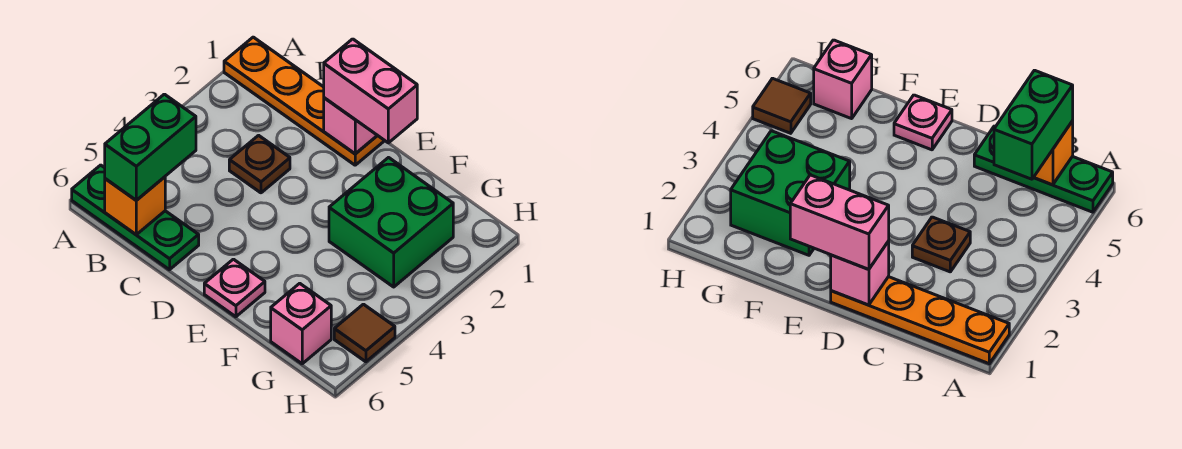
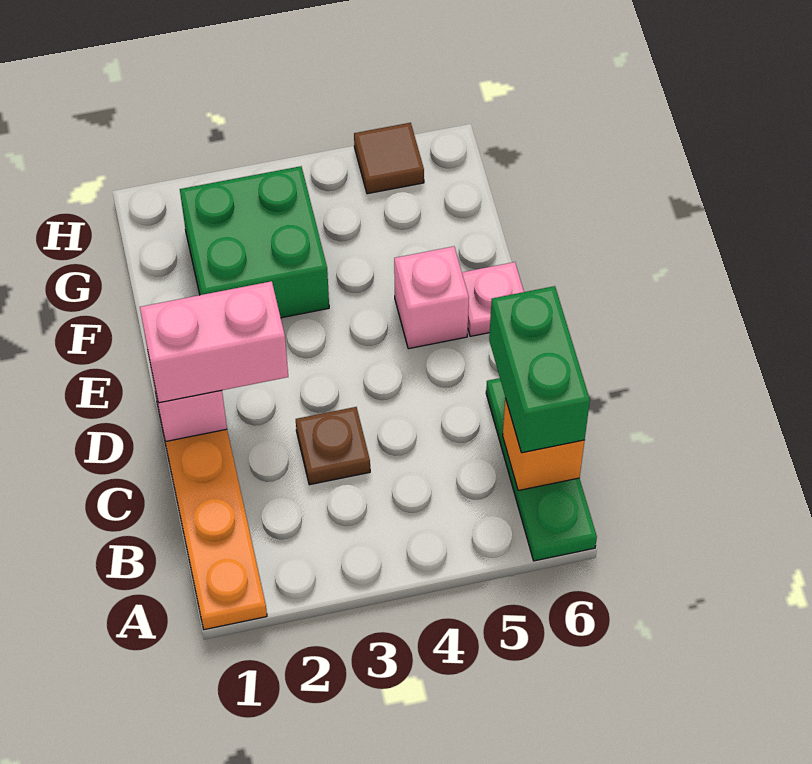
green 1x2 brick [105,94,196,200] -> green 1x2 brick turned to [489,286,590,453]
pink 1x2 brick [324,39,417,143] -> pink 1x2 brick turned to [140,281,288,403]
pink 1x1 brick [271,283,331,364] -> pink 1x1 brick moved to [394,246,469,349]

